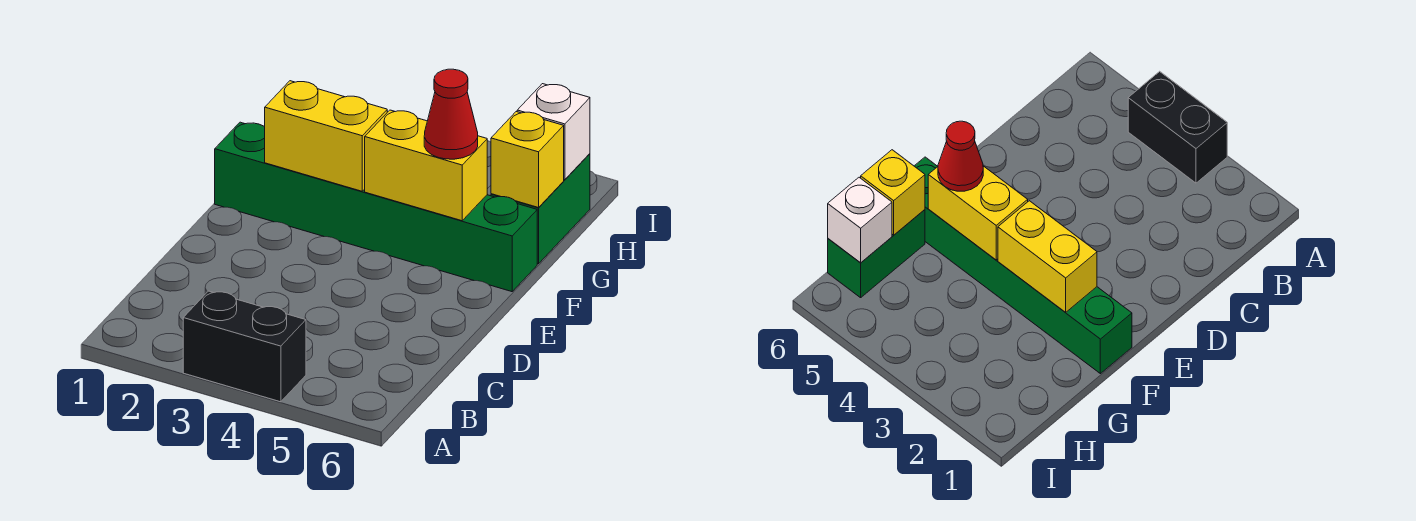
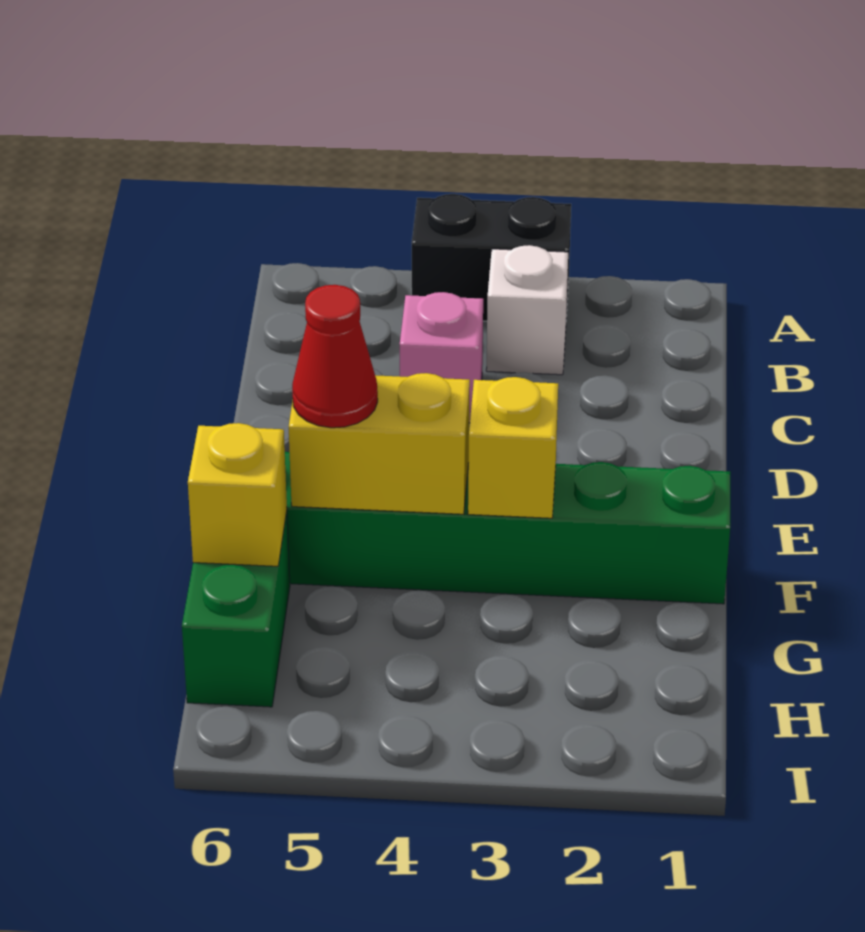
none -> pink 1x1 brick [400,292,483,423]
yellow 1x2 brick [265,81,387,191] -> yellow 1x1 brick [468,377,558,518]
white 1x1 brick [517,84,590,180] -> white 1x1 brick moved to [486,245,568,375]

